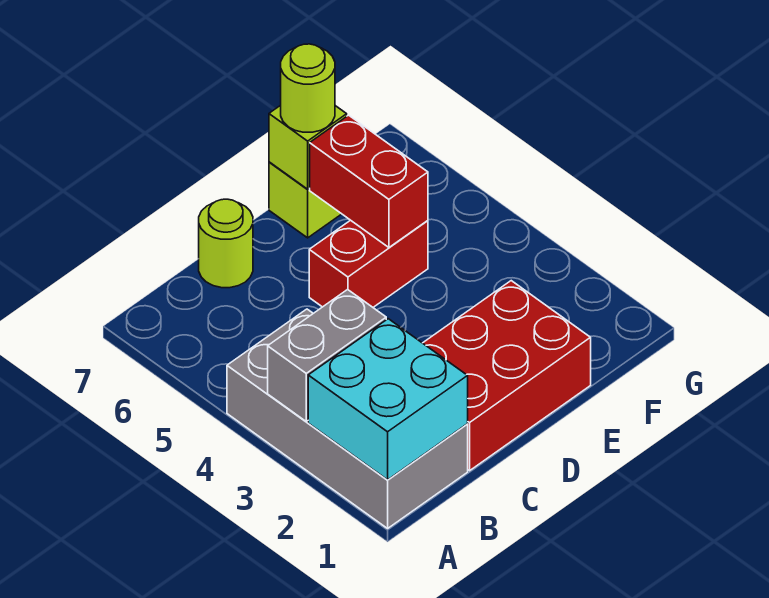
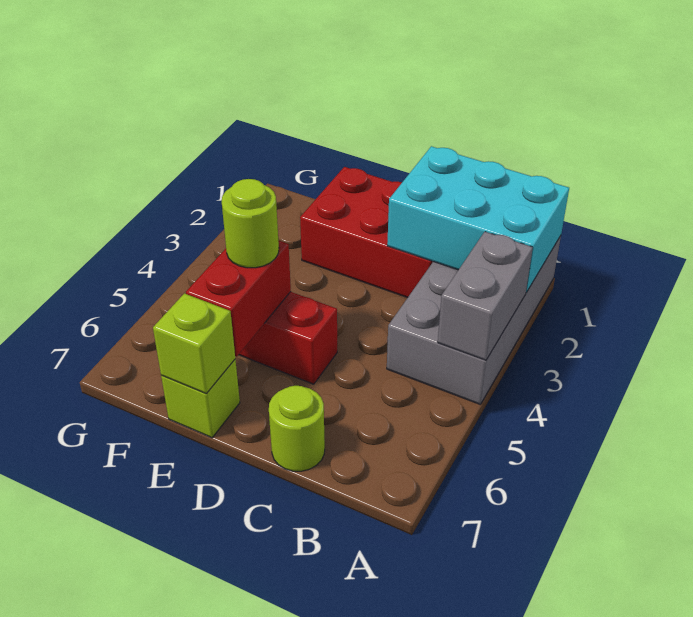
cyan 2x2 brick [308,319,468,480] -> cyan 2x3 brick [387,146,569,292]
grey 1x2 brick [268,290,386,421] -> grey 1x2 brick turned to [438,232,533,360]
lime 1x1 round brick [281,44,335,132] -> lime 1x1 round brick moved to [222,179,279,268]

